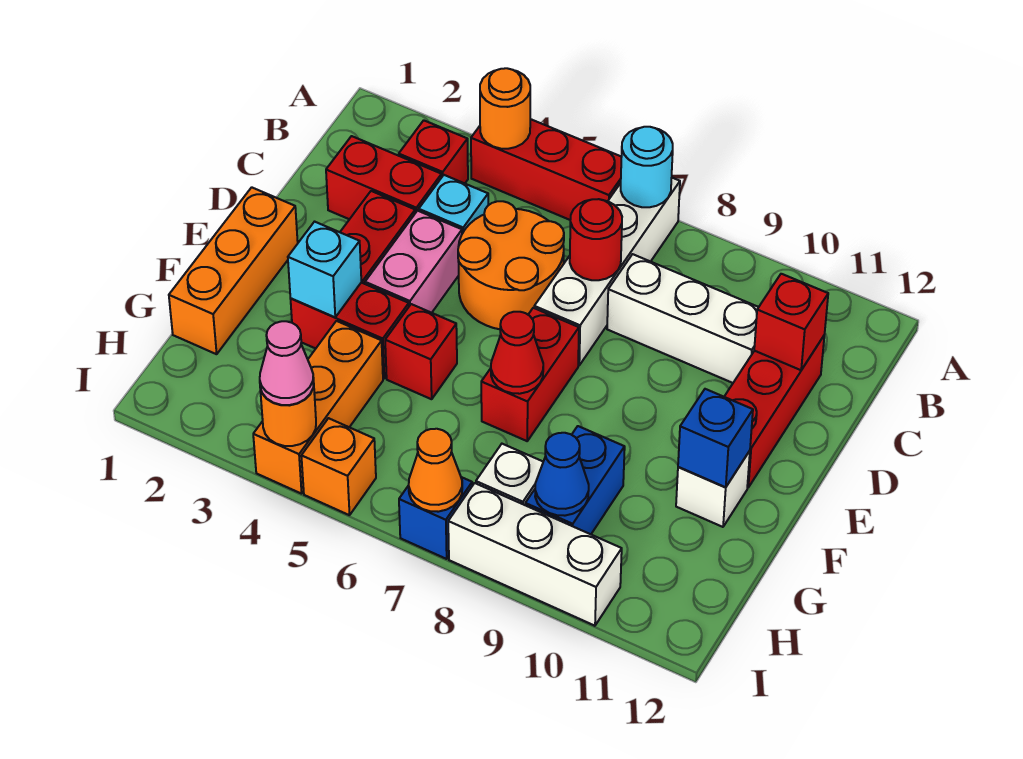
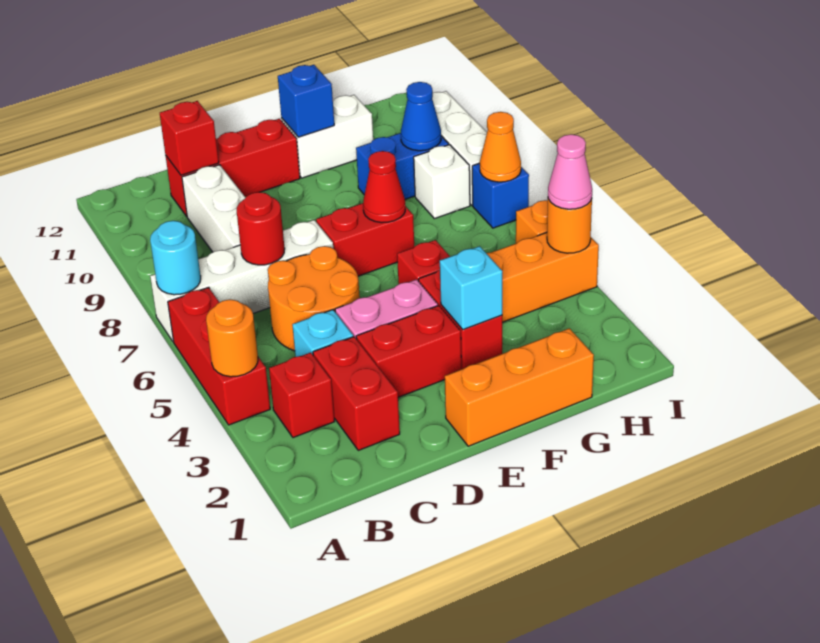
white 1x1 brick [676,451,750,527] -> white 1x2 brick [281,95,373,178]

